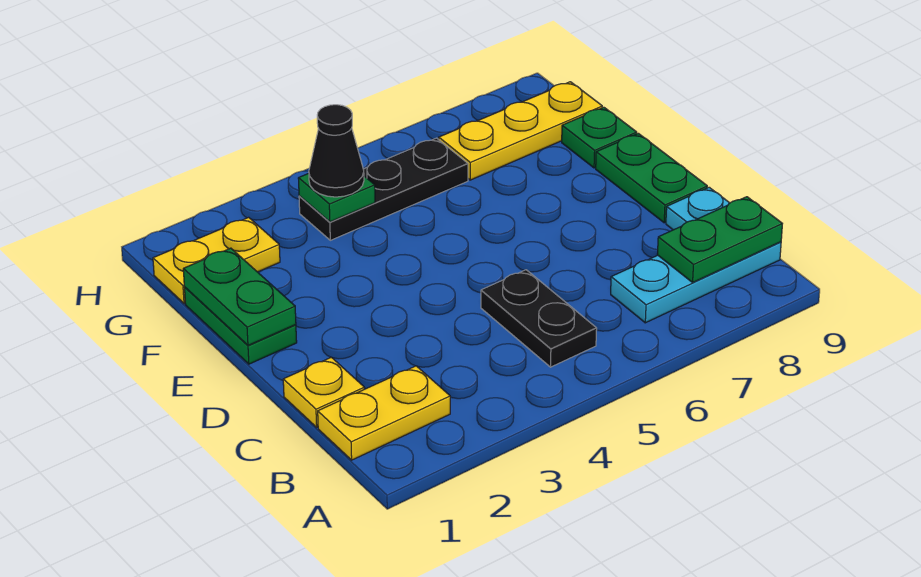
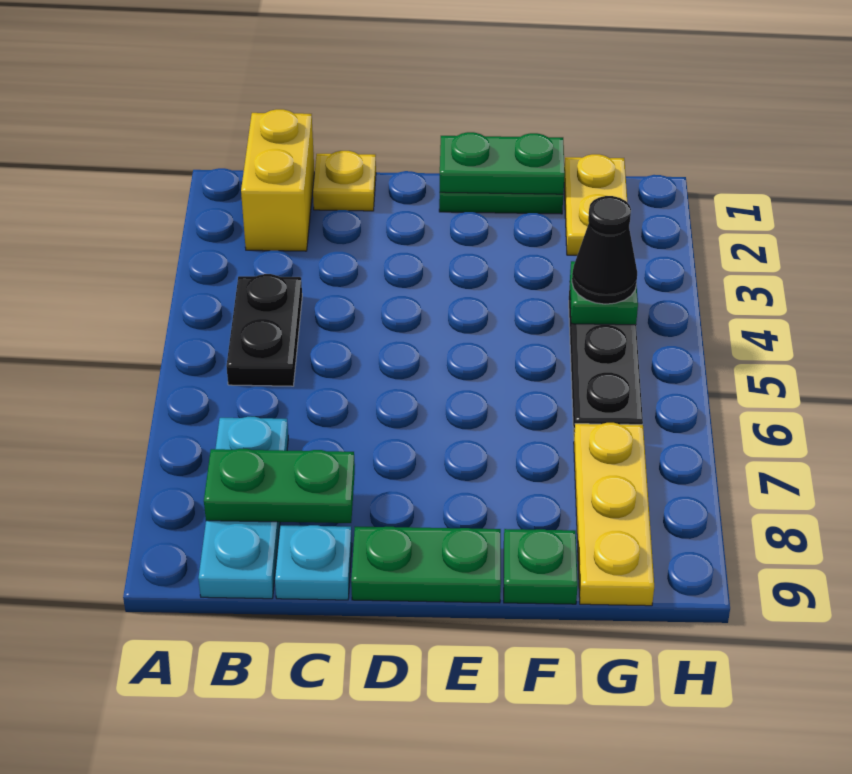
yellow 1x2 plate [318,366,450,460] -> yellow 1x2 brick [241,109,314,251]
black 1x2 plate [481,270,597,367] -> black 1x2 plate turned to [226,274,302,386]
green 1x2 plate [657,197,782,282] -> green 1x2 plate turned to [204,449,355,523]

